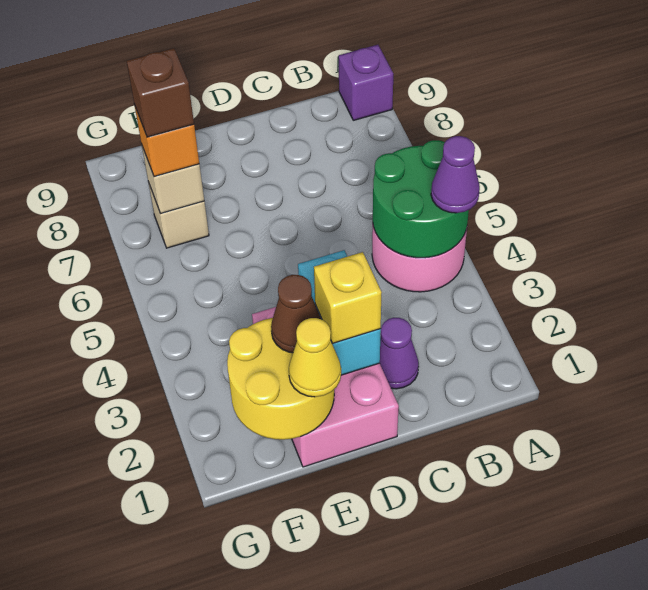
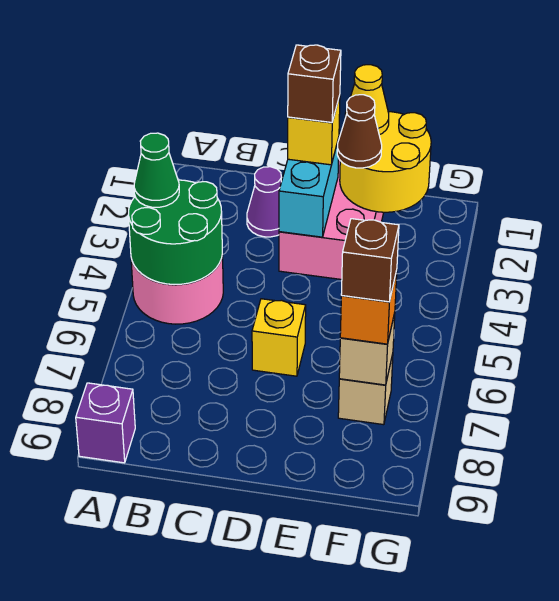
purple 1x1 cone [431,136,480,213] -> green 1x1 cone [134,133,179,207]
none -> brown 1x1 brick [288,45,341,122]
none -> yellow 1x1 brick [252,299,306,376]

